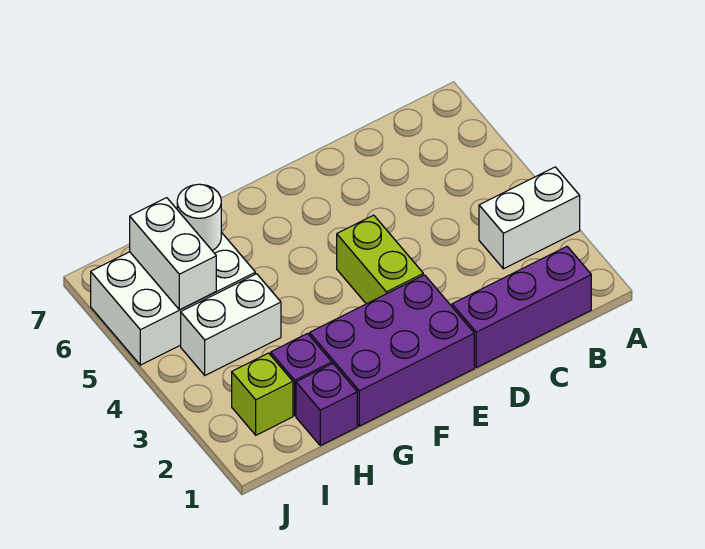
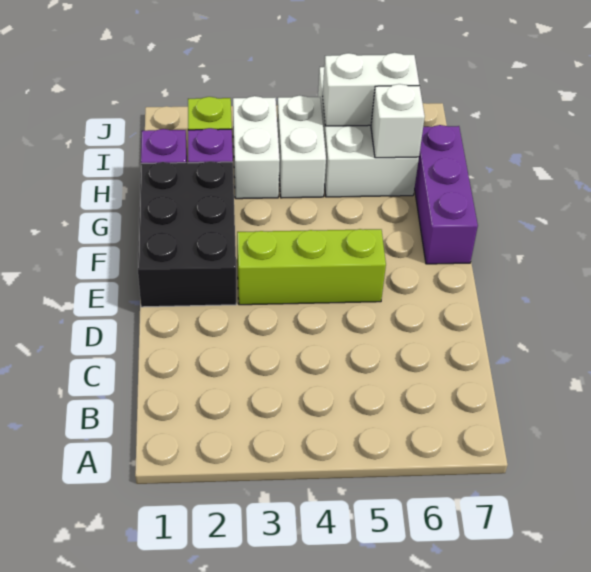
white 1x2 brick [479,167,580,269] -> white 1x2 brick moved to [233,96,280,199]
purple 1x3 brick [452,247,591,368] -> purple 1x3 brick moved to [414,125,478,264]
purple 2x3 brick [310,275,474,426] -> black 2x3 brick [138,161,236,307]
lime 1x2 brick [337,215,423,304] -> lime 1x3 brick [237,229,386,305]
white 1x1 round brick [177,184,221,250] -> white 1x1 brick [371,84,425,158]

